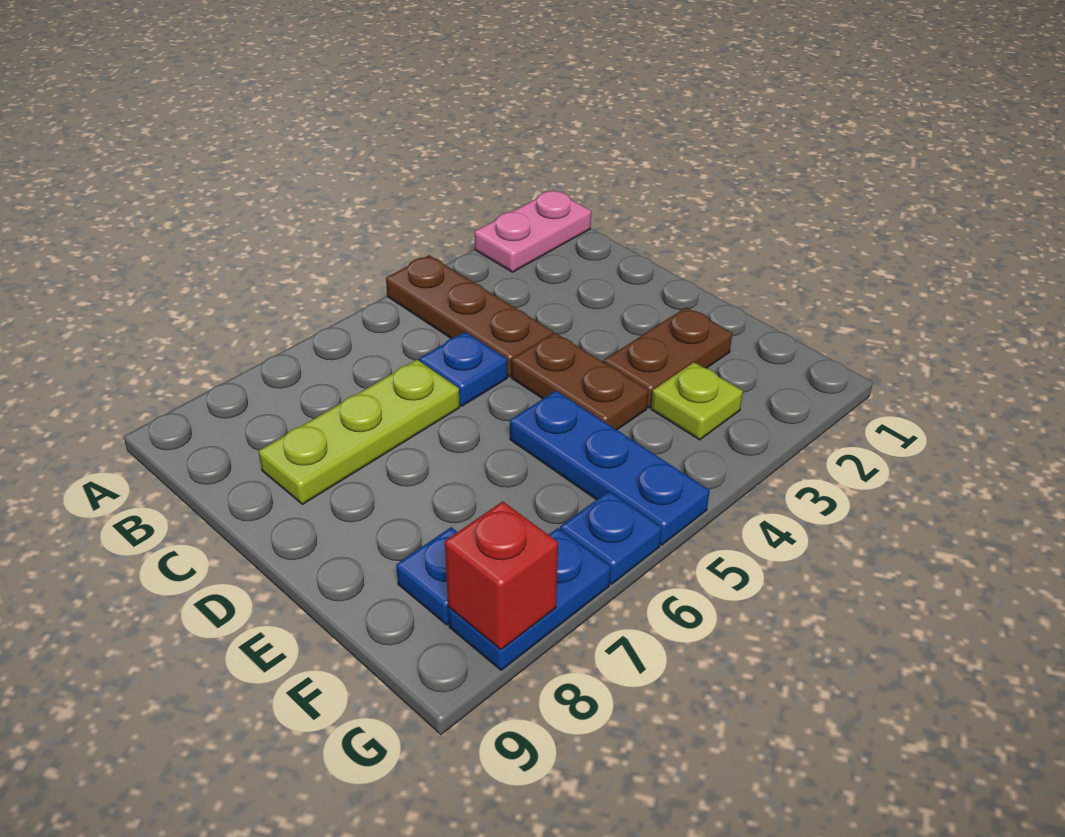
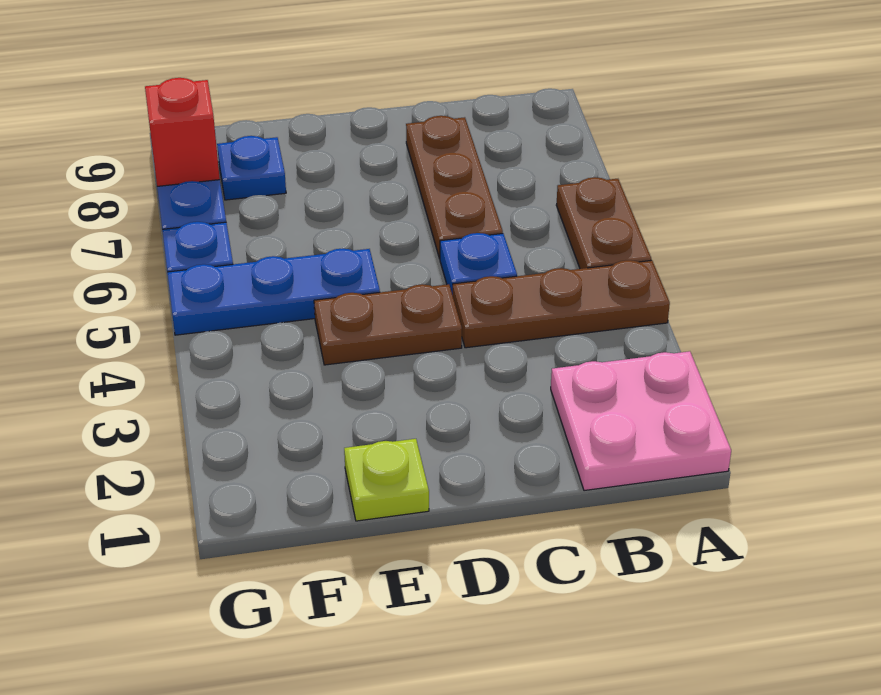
pink 1x2 plate [474,190,591,272] -> pink 2x2 plate [551,351,731,491]
lime 1x3 plate [259,360,460,504] -> brown 1x3 plate [406,116,503,259]
brown 1x2 plate [604,307,732,408] -> brown 1x2 plate moved to [556,177,651,269]
lime 1x1 plate [651,362,743,440] -> lime 1x1 plate moved to [344,439,429,521]

